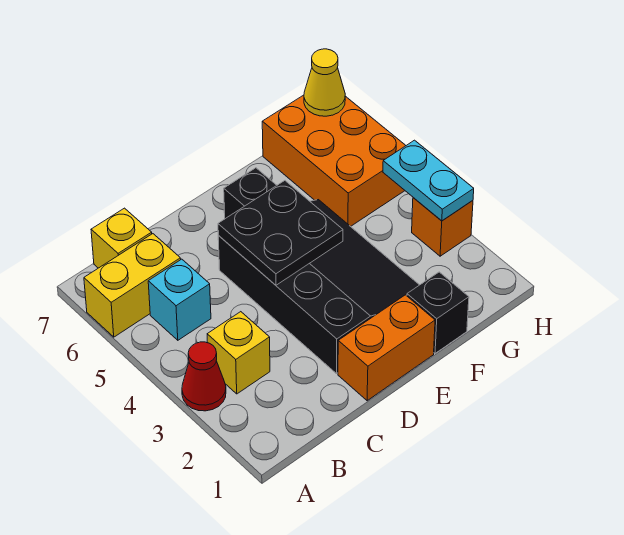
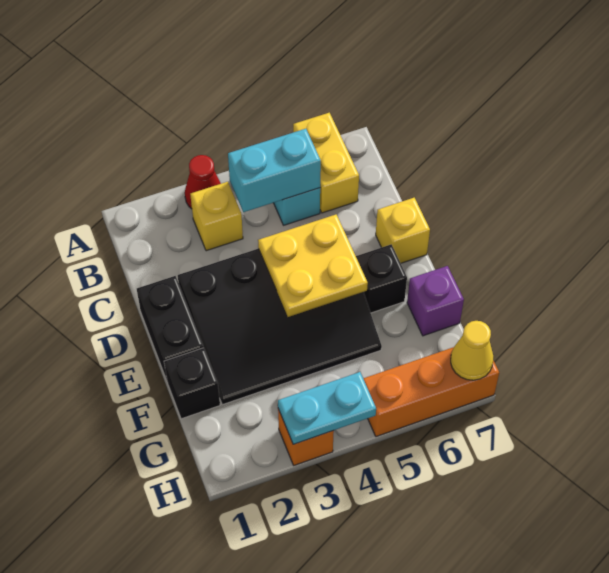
none -> cyan 1x2 brick [228,129,321,212]
yellow 1x1 brick [91,208,152,268] -> yellow 1x1 brick moved to [376,198,430,263]
orange 1x2 brick [338,295,435,401] -> black 1x2 brick [137,276,203,381]
black 2x2 plate [218,181,343,285] -> yellow 2x2 plate [258,215,368,317]
none -> purple 1x1 brick [407,266,464,336]
orange 2x3 brick [262,95,406,227] -> orange 1x3 brick [363,347,499,437]

